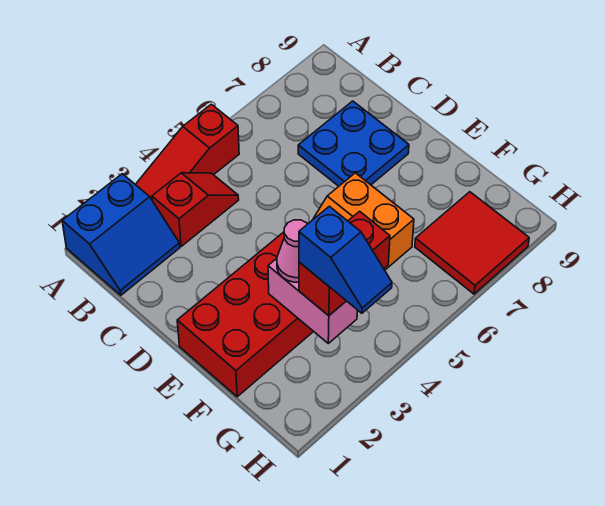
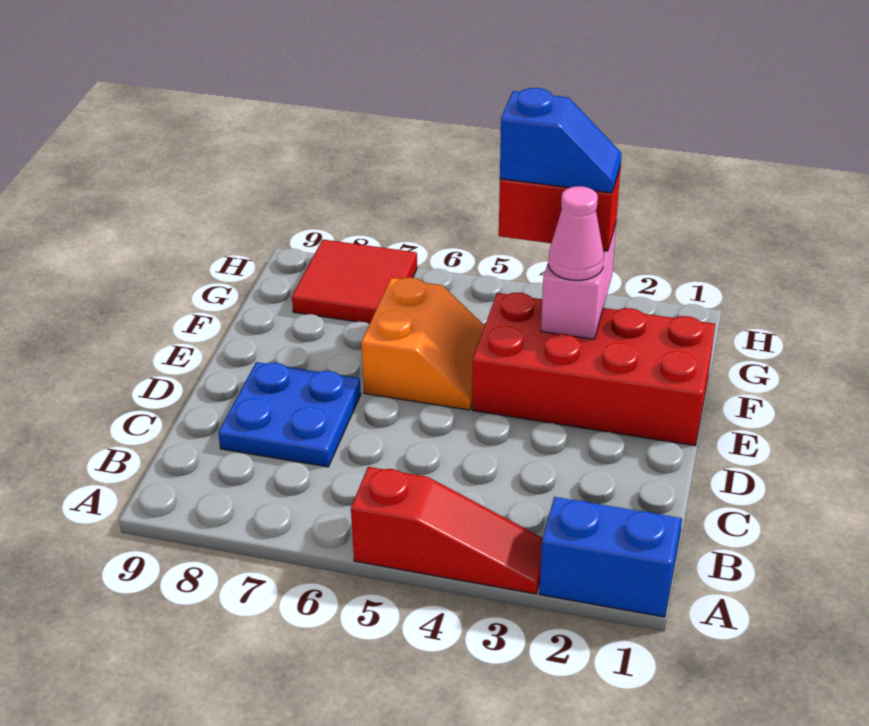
red 1x2 slope [152,173,239,246] -> none
blue 1x2 slope [299,206,392,313] -> blue 1x2 slope turned to [500,88,622,193]

